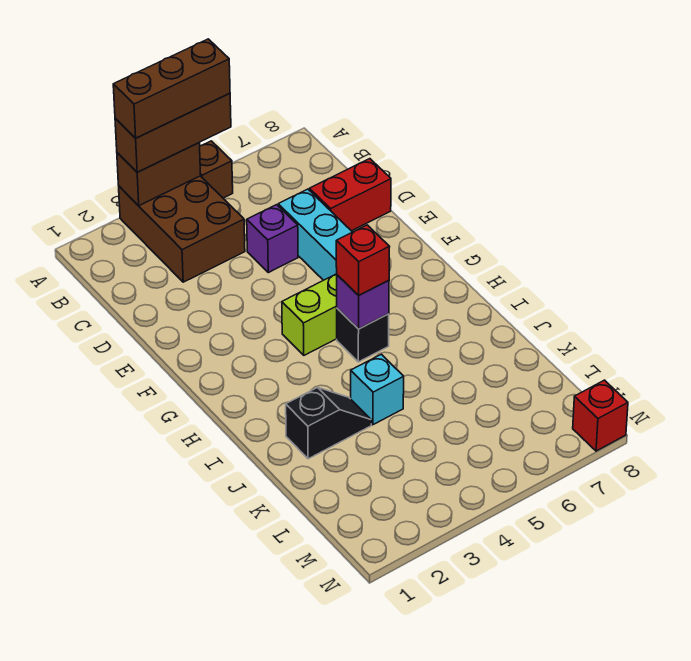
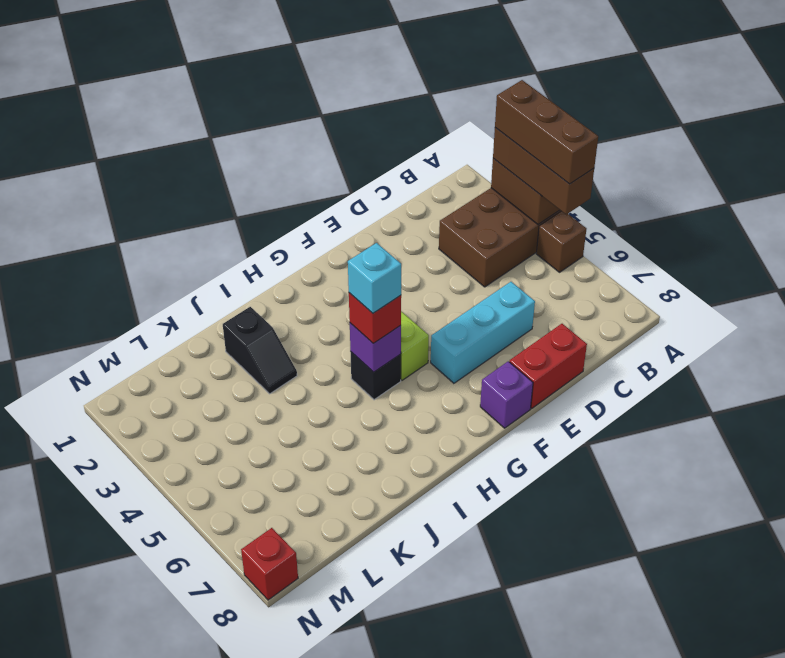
purple 1x1 brick [247,205,298,273] -> purple 1x1 brick moved to [480,361,533,428]
red 1x2 brick [309,159,391,231] -> red 1x2 brick turned to [509,324,587,408]
cyan 1x1 brick [351,354,404,425] -> cyan 1x1 brick moved to [348,243,401,313]

